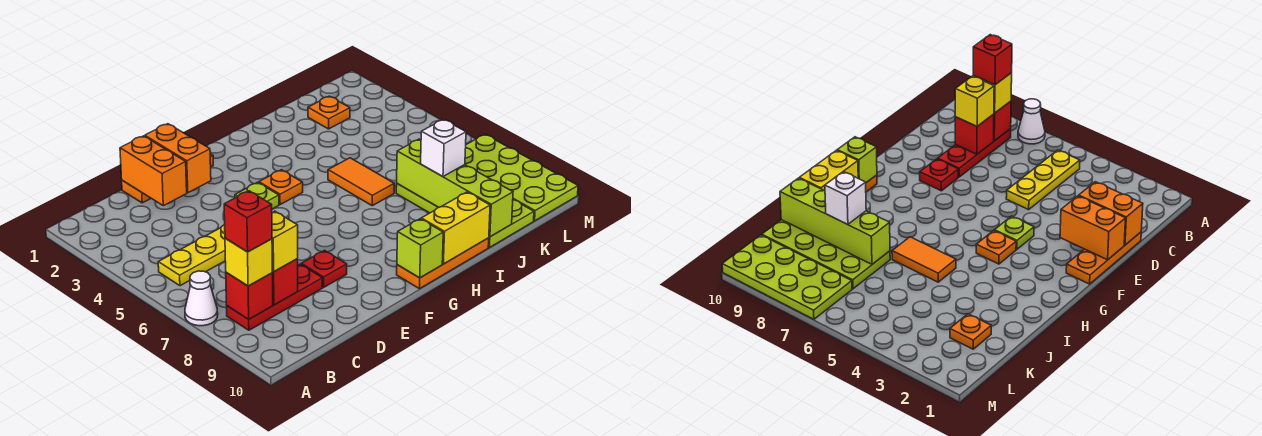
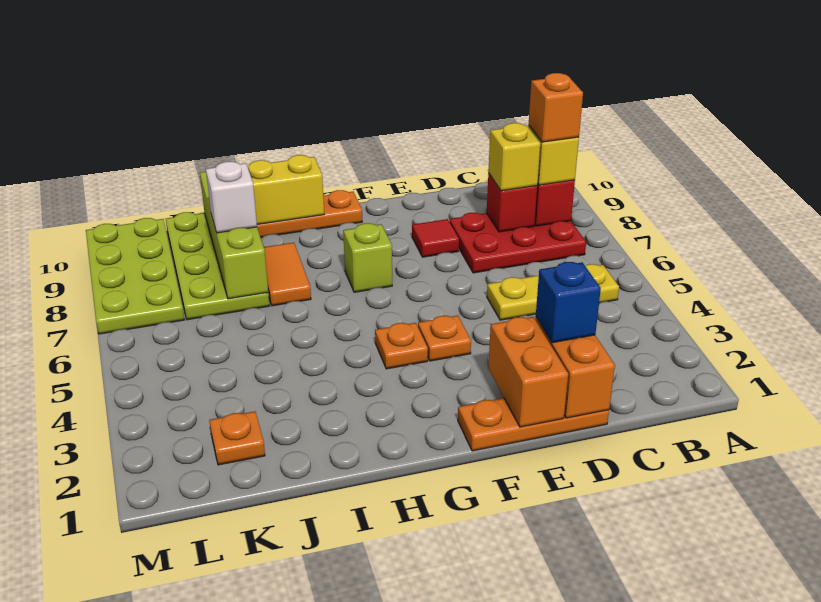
white 1x1 cone [185,271,218,326] -> none
red 1x3 plate [227,264,322,330] -> red 2x3 plate [450,213,586,273]
red 1x1 brick [224,191,272,252] -> orange 1x1 brick [529,73,583,142]
none -> blue 1x1 brick [536,262,601,343]
red 1x1 plate [301,250,347,287] -> red 1x1 tile [412,219,459,257]
lime 1x1 plate [235,182,279,209] -> orange 1x1 plate [418,316,471,361]
lime 1x1 brick [397,219,443,278] -> lime 1x1 brick moved to [343,223,392,292]
orange 1x2 tile [328,158,394,206] -> orange 1x2 tile moved to [264,243,311,306]

